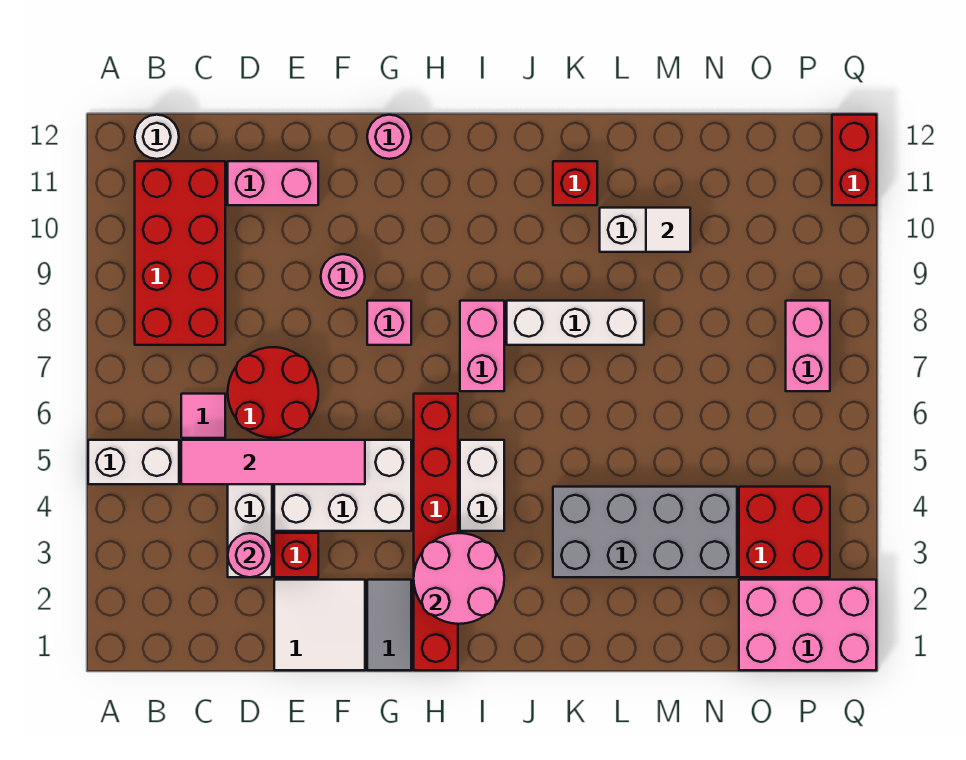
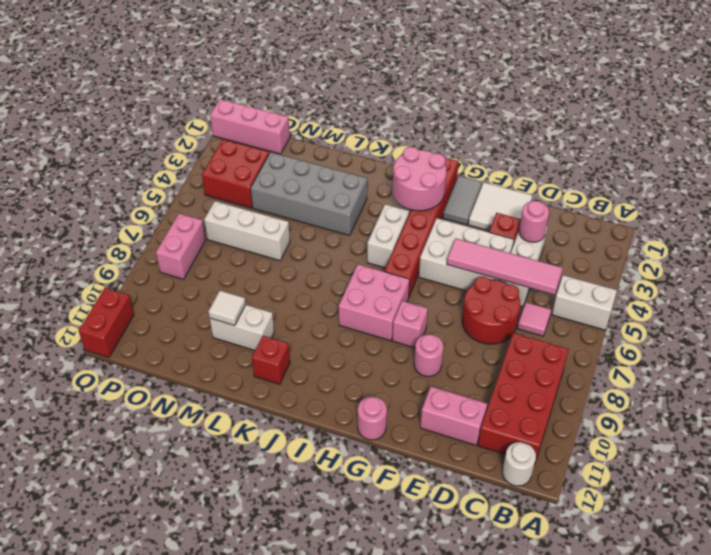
pink 1x2 brick [460,301,504,391] -> pink 2x2 brick [339,264,410,341]
white 1x3 brick [507,301,644,345] -> white 1x3 brick moved to [204,201,290,261]
pink 2x3 brick [739,580,876,670] -> pink 1x3 brick [210,99,290,154]

